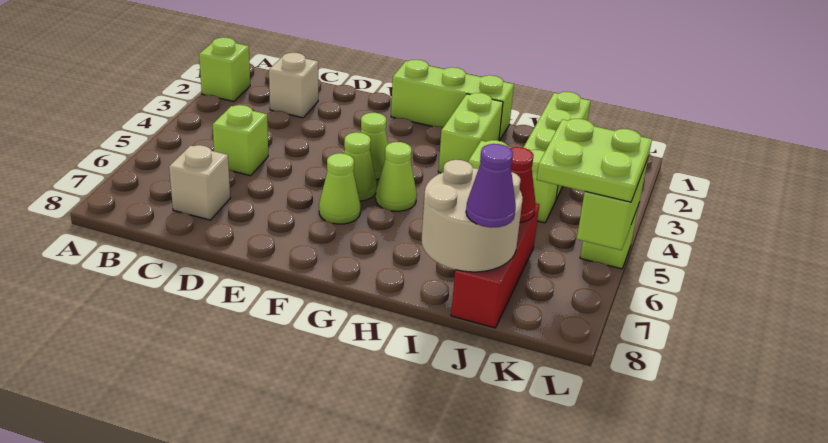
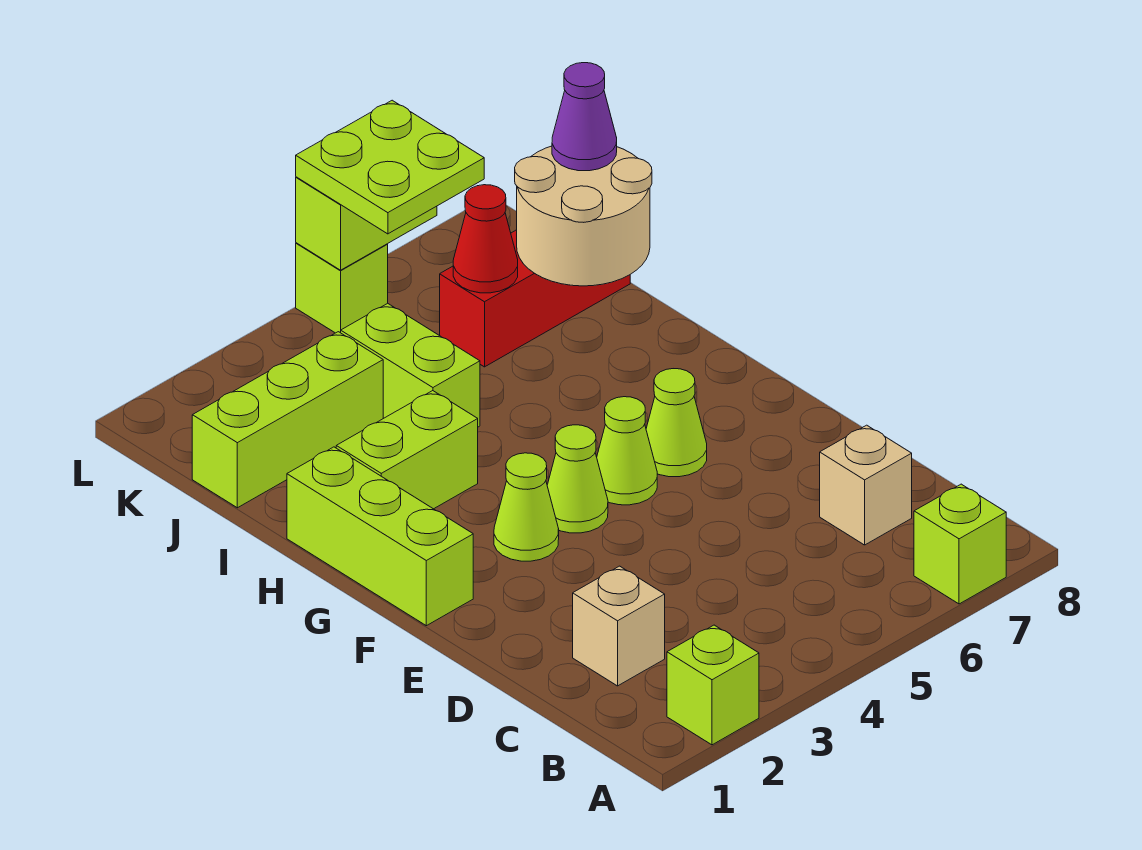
lime 1x1 brick [212,105,268,176] -> lime 1x1 brick moved to [914,484,1006,604]
lime 1x1 cone [376,142,417,211] -> lime 1x1 cone moved to [494,453,559,561]

